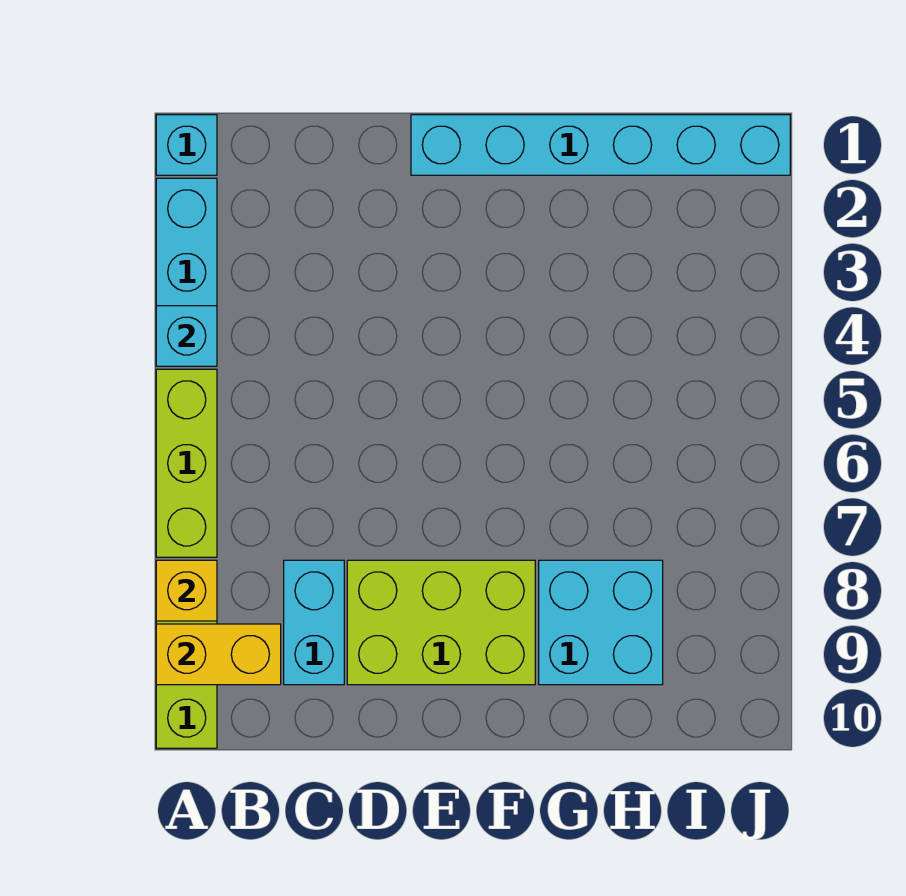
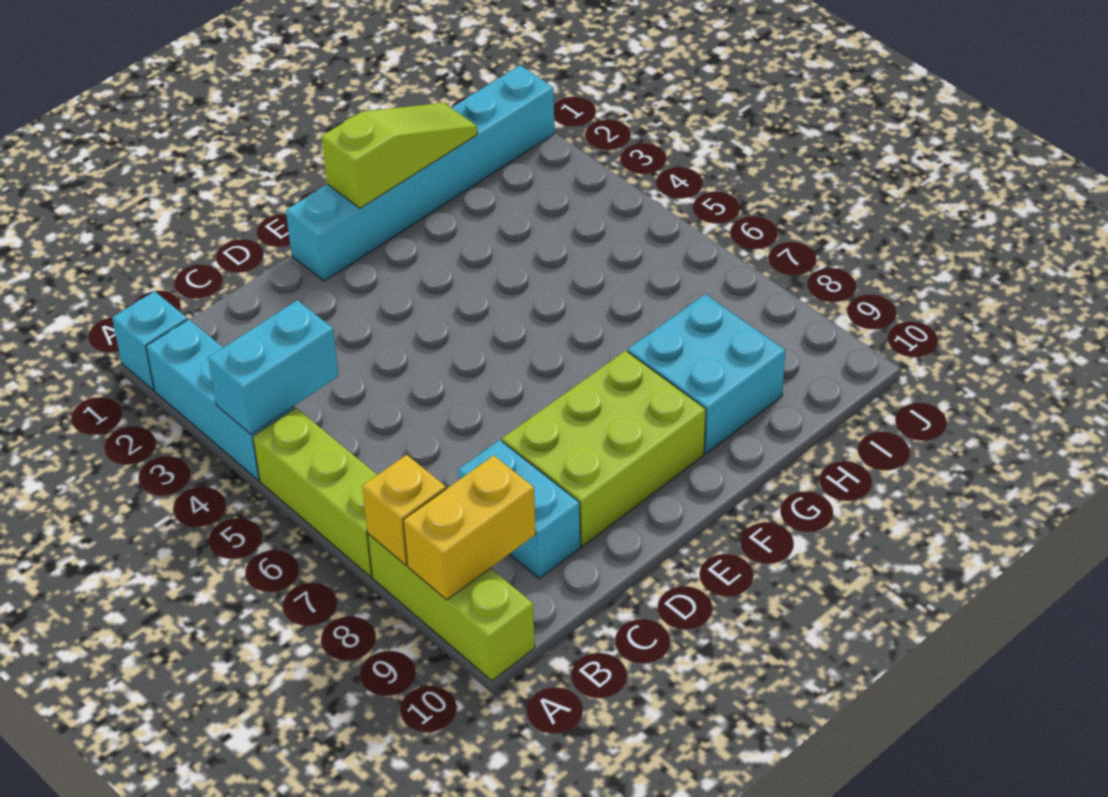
cyan 1x1 brick [156,306,217,366] -> cyan 1x2 brick [208,300,339,434]
none -> lime 1x3 slope [322,103,478,208]

